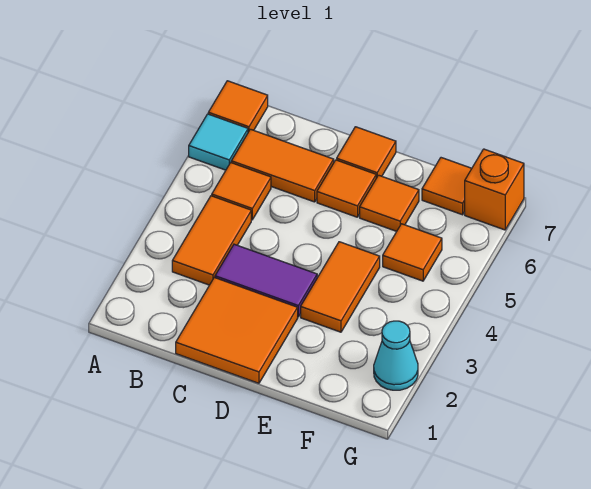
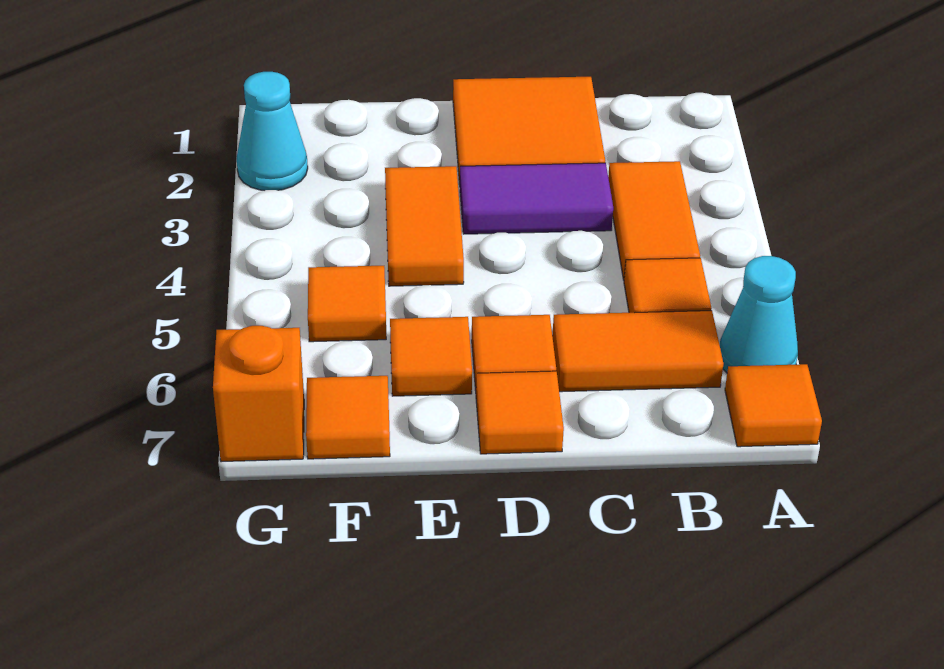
cyan 1x1 tile [189,114,248,170] -> cyan 1x1 cone [720,256,798,373]

